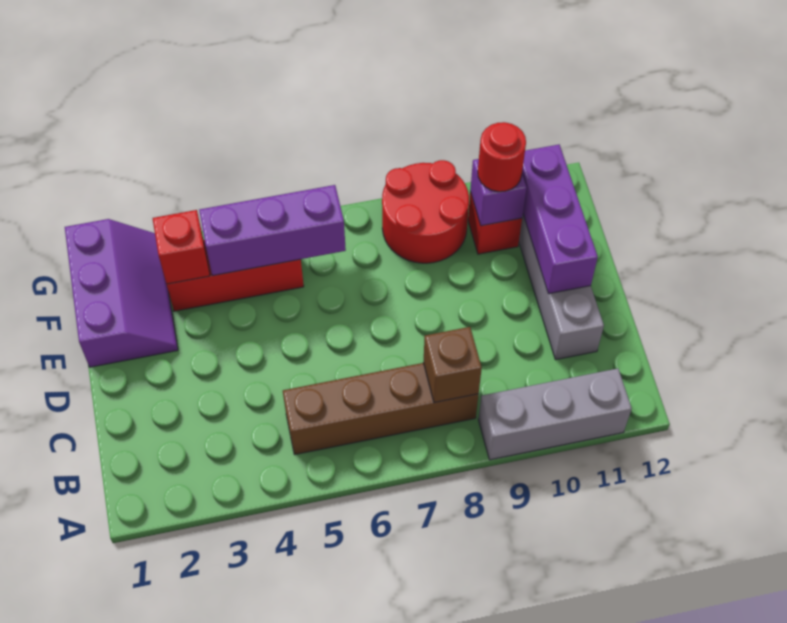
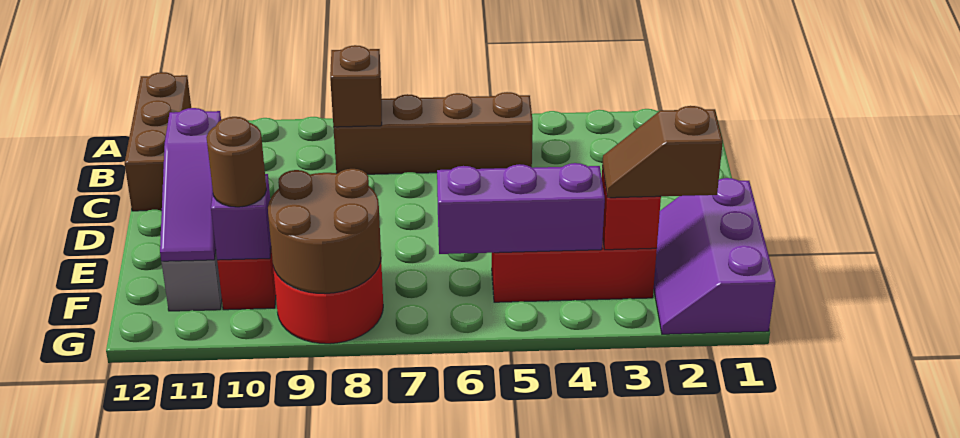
grey 1x3 brick [478,369,632,460] -> none
none -> brown 1x3 brick [125,72,191,211]
purple 1x3 brick [522,145,598,294] -> purple 1x3 slope [160,108,221,261]
none -> brown 1x2 slope [602,106,723,198]
none -> brown 2x2 round brick [268,169,381,294]
red 1x1 round brick [478,122,526,192] -> brown 1x1 round brick [206,117,266,207]

